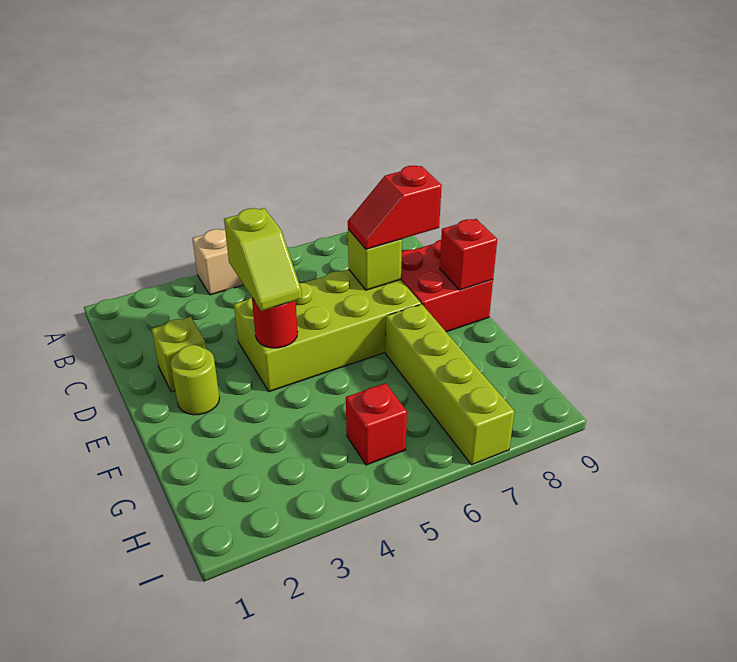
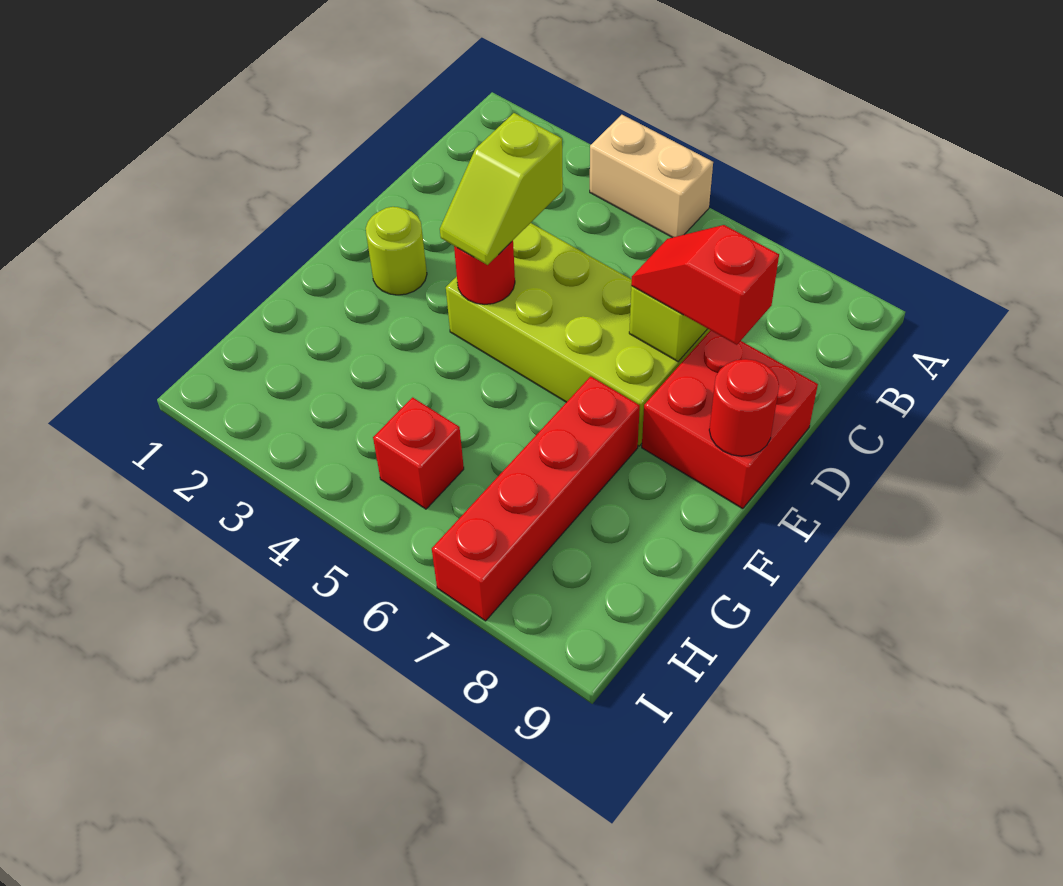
lime 1x1 brick [152,317,206,392] -> none
red 1x1 brick [440,219,497,290] -> red 1x1 round brick [709,359,779,456]
lime 1x4 brick [386,304,515,465] -> red 1x4 brick [432,376,640,621]

